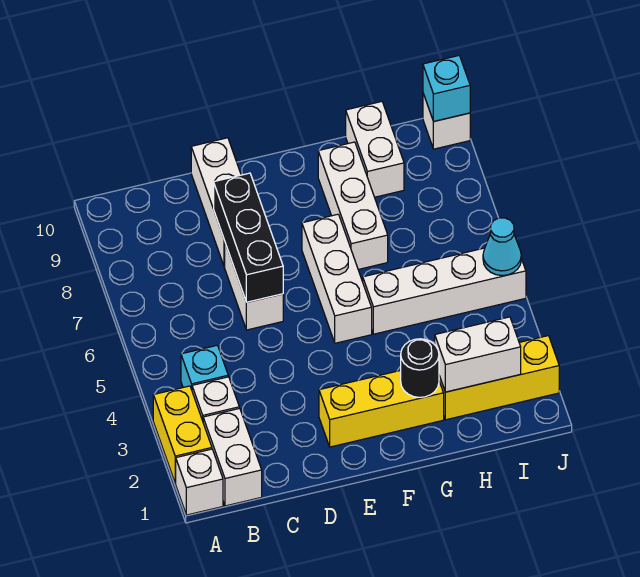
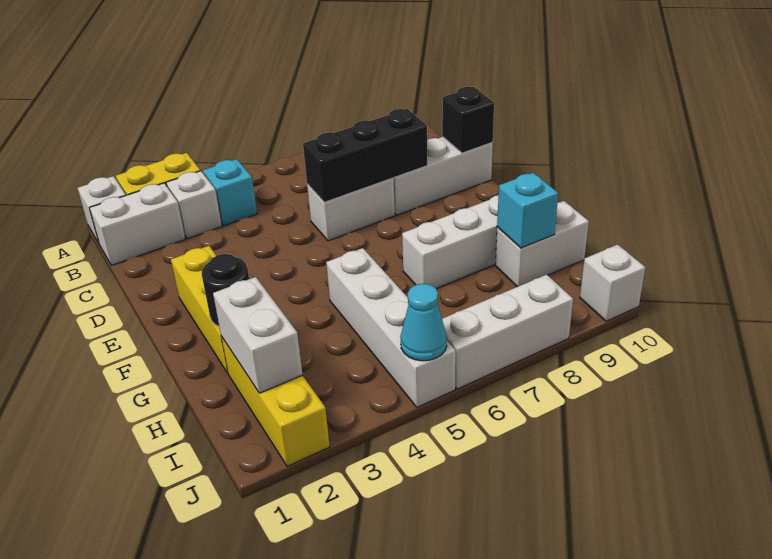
none -> black 1x1 brick [442,87,494,153]
white 1x3 brick [302,214,372,343] -> white 1x3 brick moved to [442,275,573,389]
cyan 1x1 brick [423,56,470,121] -> cyan 1x1 brick moved to [497,173,558,248]

